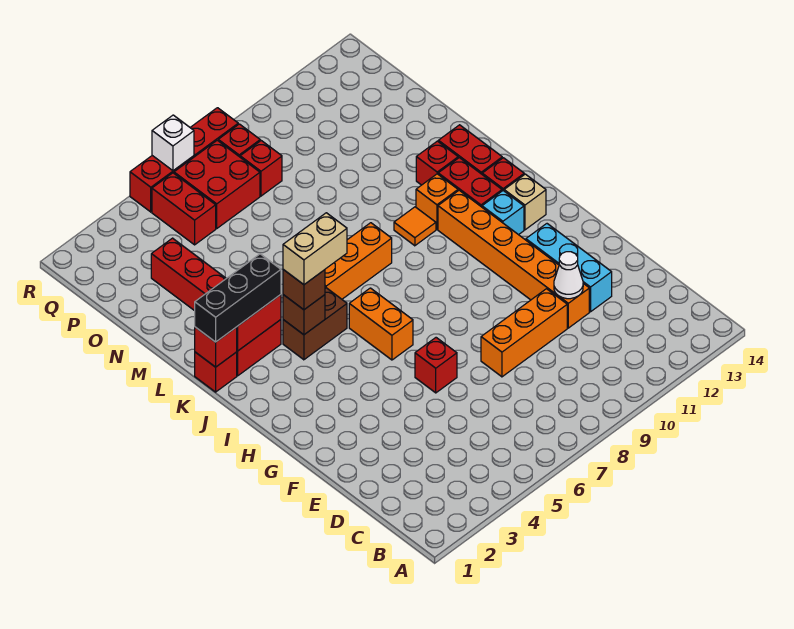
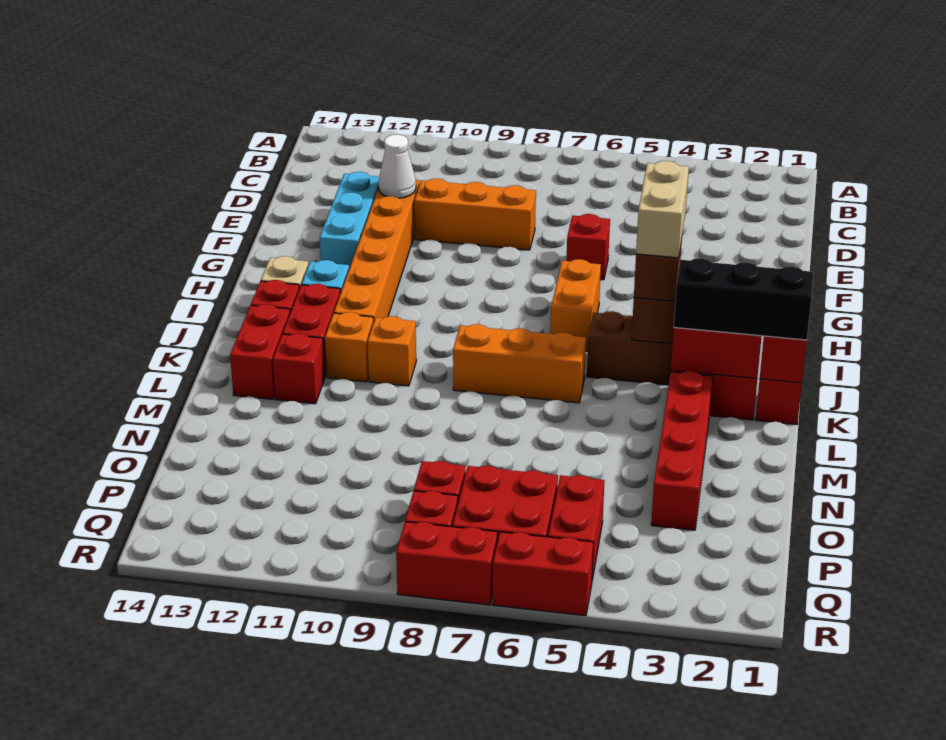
tan 1x2 brick [283,213,347,285] -> tan 1x2 brick turned to [636,161,689,258]
orange 1x1 tile [394,207,436,246] -> orange 1x1 brick [367,316,416,386]
white 1x1 brick [152,115,194,171] -> none

